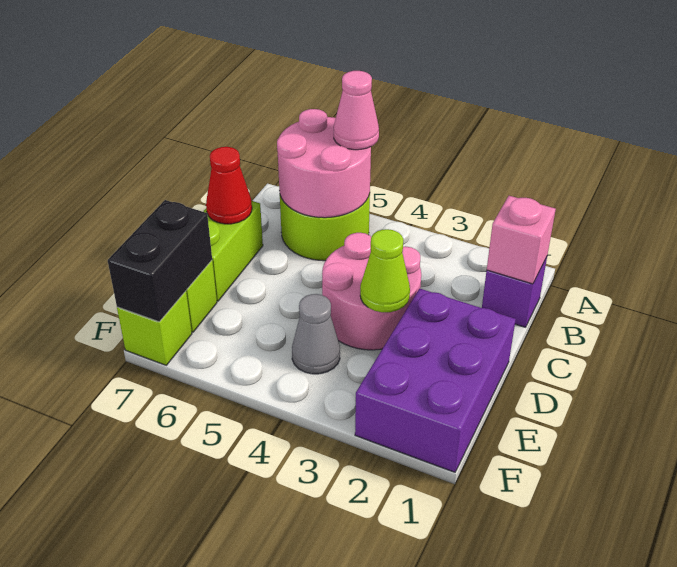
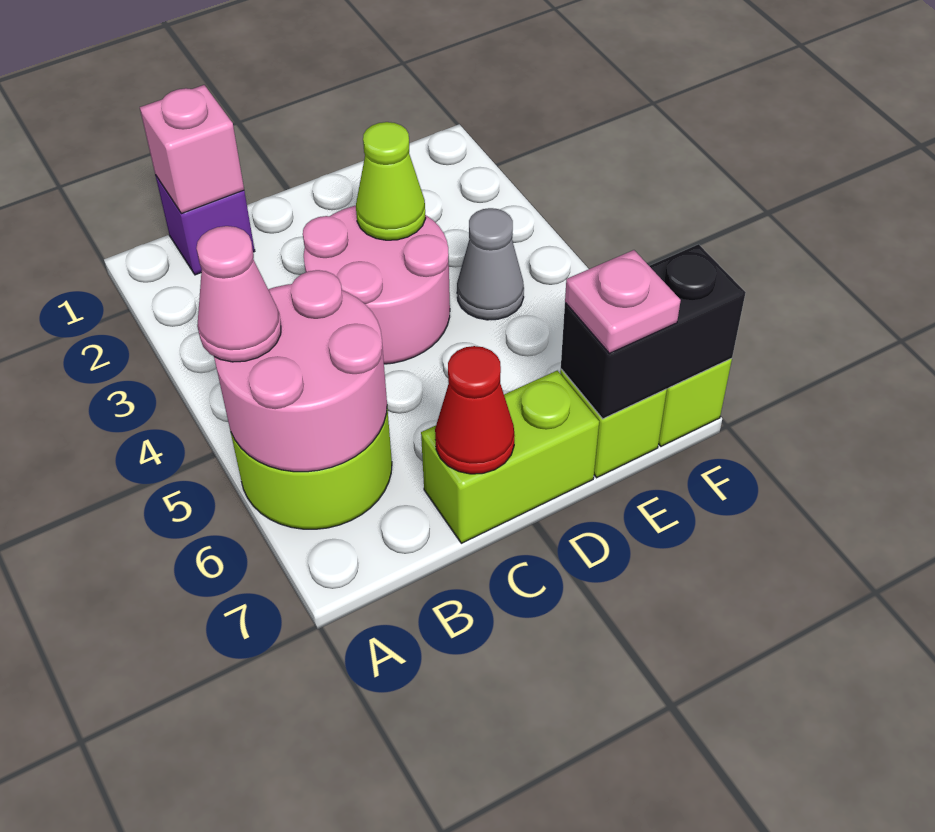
purple 2x3 brick [355,289,516,472] -> none
none -> pink 1x1 plate [565,250,681,353]

